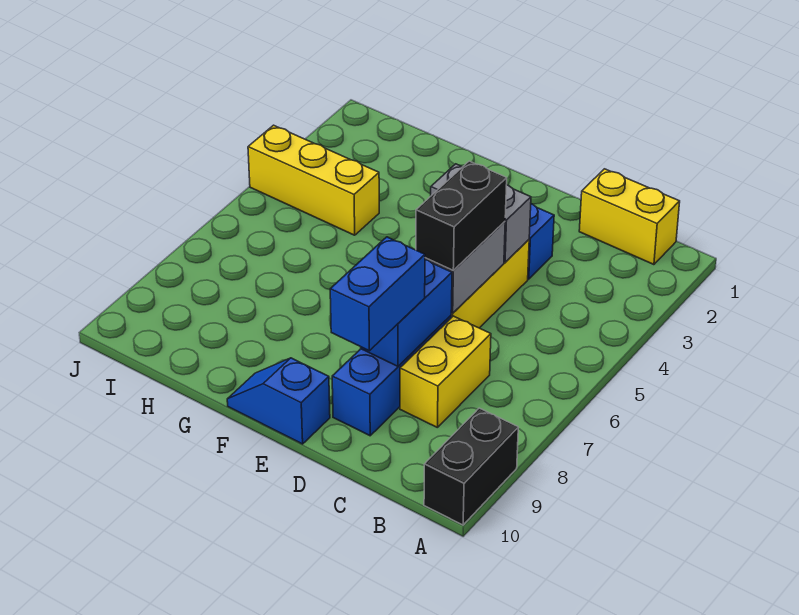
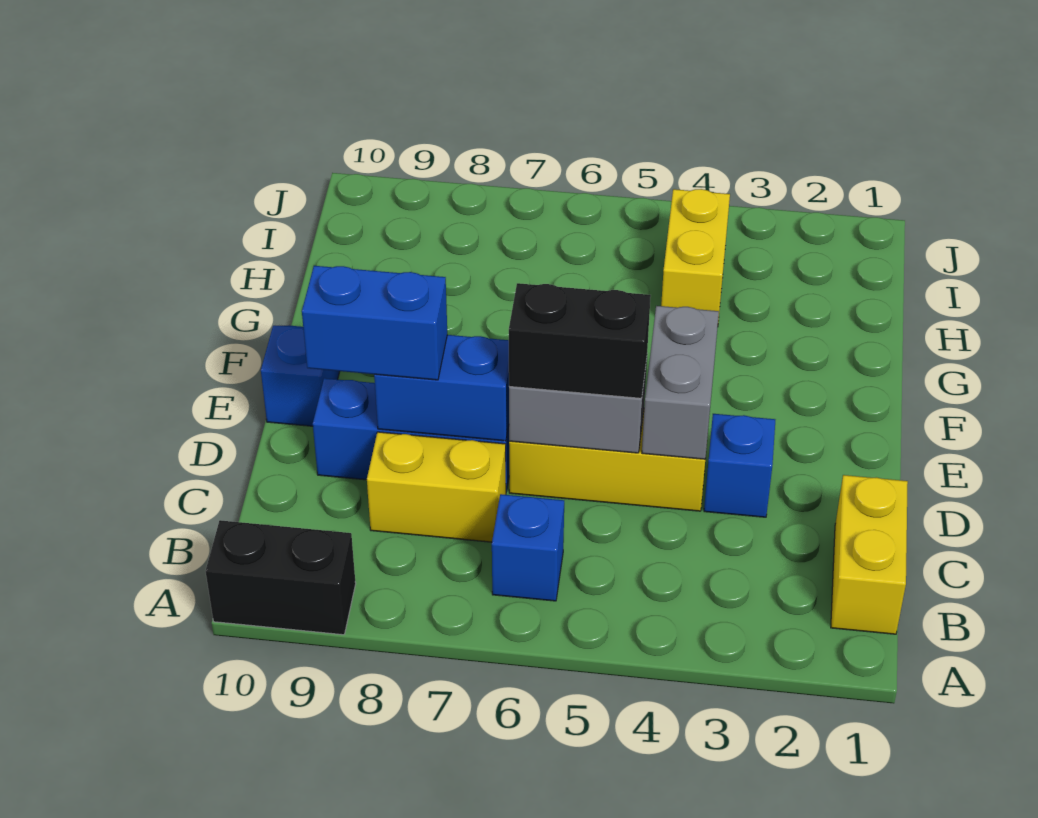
none -> blue 1x1 brick [492,494,564,601]
yellow 1x3 brick [248,125,379,235] -> yellow 1x2 brick [661,189,730,321]

